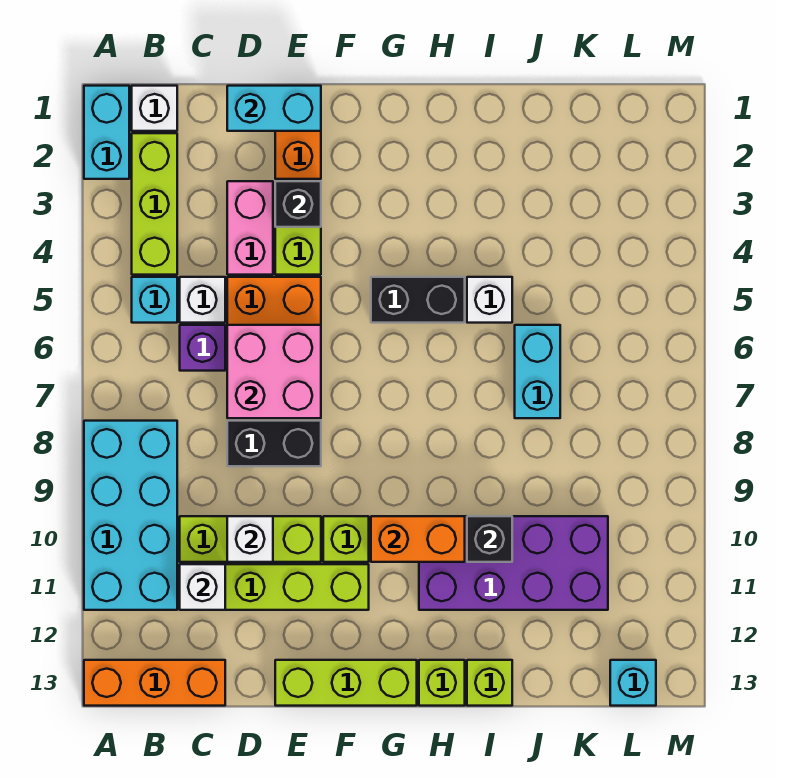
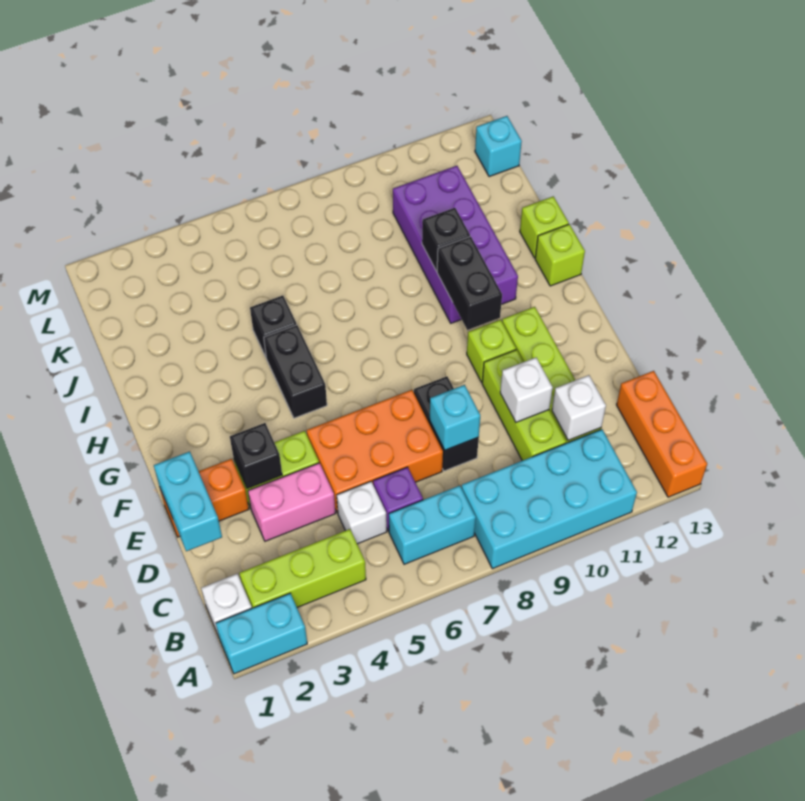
cyan 1x1 brick [132,277,177,323] -> cyan 1x1 brick moved to [430,385,480,450]
pink 2x2 brick [227,325,321,418] -> none
lime 1x3 brick [275,660,417,706] -> none
orange 1x2 brick [371,516,465,562] -> black 1x2 brick [437,236,502,330]
white 1x1 brick [467,277,512,323] -> black 1x1 brick [250,295,297,357]
cyan 1x2 brick [515,325,560,418] -> cyan 1x2 brick moved to [389,486,476,564]

